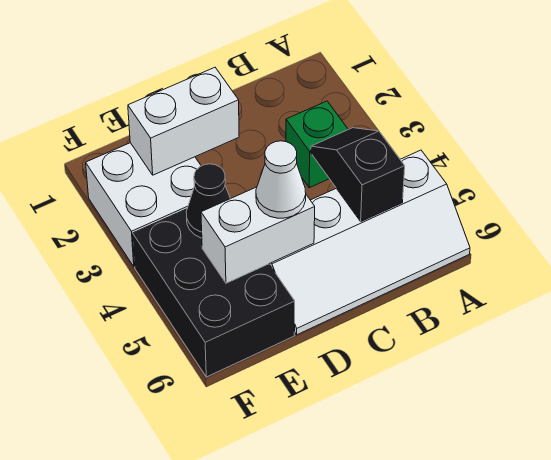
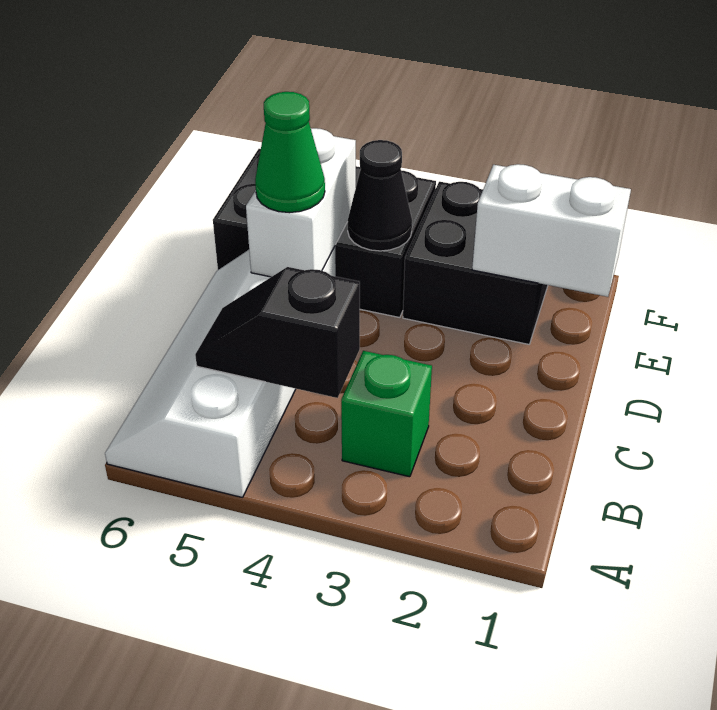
black 1x2 slope [311,128,405,221] -> black 1x2 slope turned to [195,267,360,398]
white 1x2 brick [128,67,239,175] -> white 1x2 brick turned to [472,164,631,297]
white 1x1 cone [256,141,306,218] -> green 1x1 cone [255,92,325,213]
white 2x2 brick [86,143,201,267] -> black 2x2 brick [403,182,548,344]

